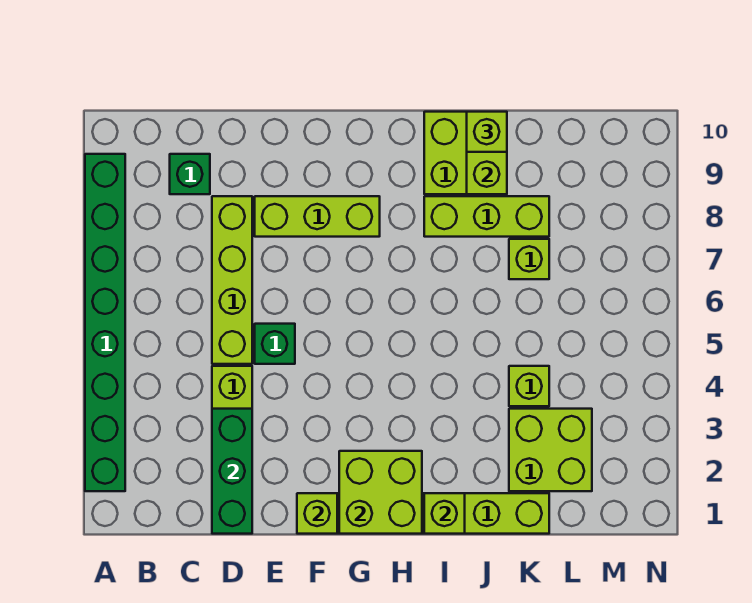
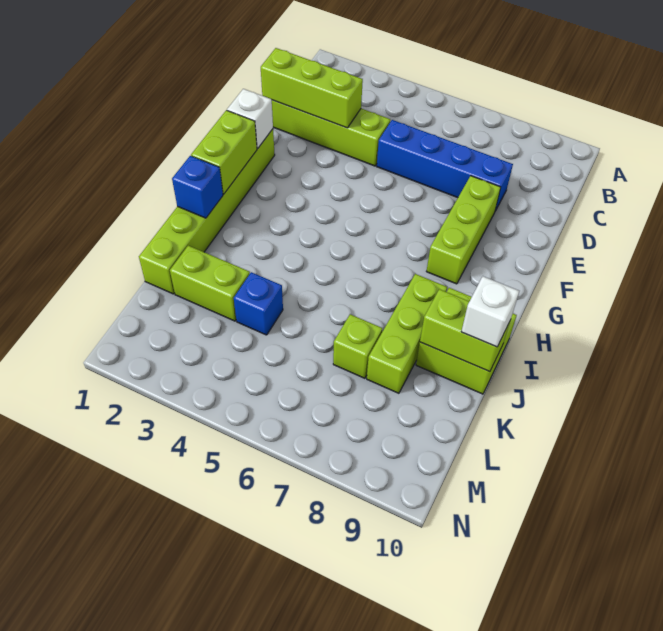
green 1x8 brick [85,154,125,491] -> none
green 1x1 brick [170,154,210,194] -> none
green 1x3 brick [212,409,252,534] -> lime 1x3 brick [261,48,363,128]
lime 1x4 brick [212,196,252,364] -> blue 1x4 brick [377,120,513,211]
green 1x1 brick [255,324,295,364] -> none
lime 1x1 brick [297,493,337,534] -> white 1x1 brick [227,89,273,149]
lime 2x2 brick [339,451,422,534] -> lime 1x2 brick [191,110,257,194]
lime 1x1 brick [424,493,465,534] -> blue 1x1 brick [172,156,223,218]
lime 1x1 brick [467,112,507,152] -> white 1x1 brick [461,276,519,347]
lime 2x2 brick [509,409,592,491] -> lime 1x2 brick [170,246,250,321]
lime 1x1 brick [509,366,549,406] -> blue 1x1 brick [234,272,283,335]

